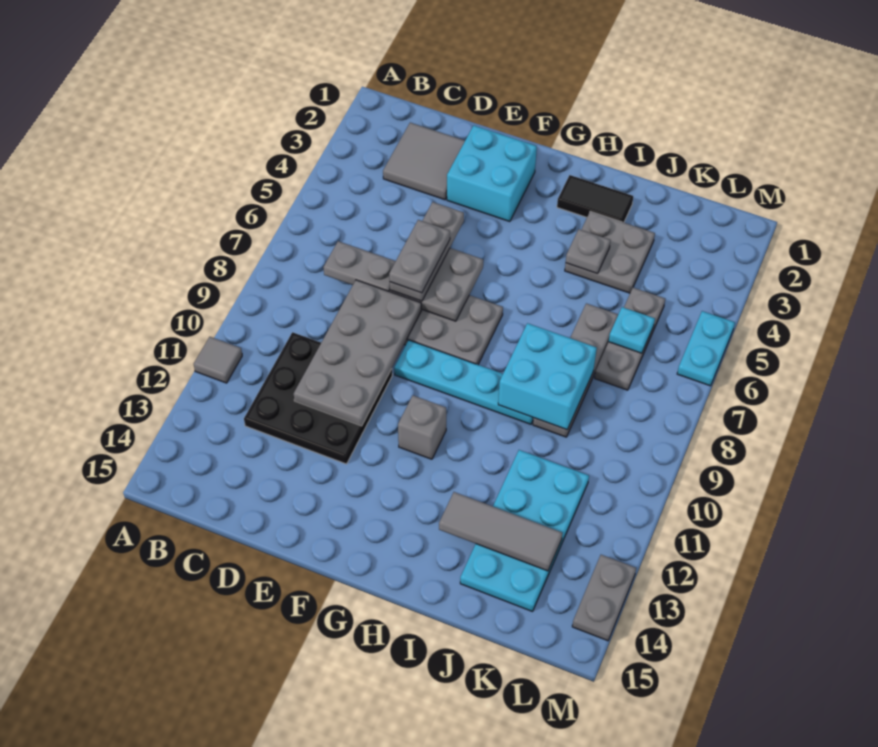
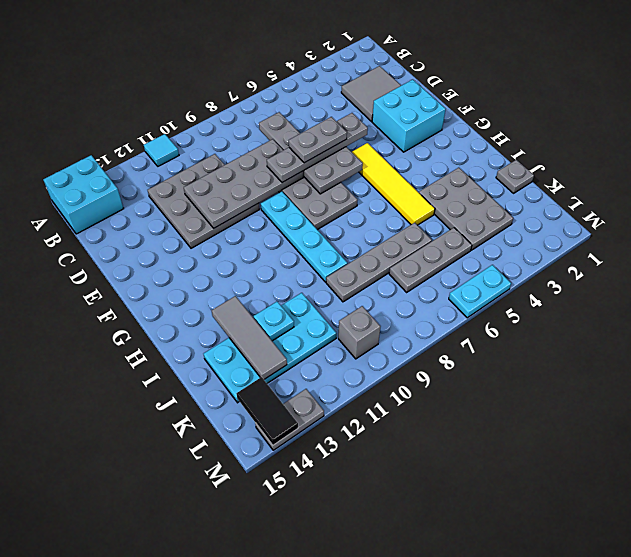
grey 1x1 tile [194,337,242,383] -> cyan 1x1 tile [144,134,179,166]
black 3x3 plate [244,332,392,464] -> grey 3x3 plate [148,154,259,248]
grey 1x3 plate [390,202,464,301] -> grey 1x4 plate [267,113,368,182]
none -> yellow 1x4 tile [352,143,435,225]
grey 1x1 brick [398,396,446,459] -> grey 1x1 brick moved to [338,306,381,359]
black 1x2 tile [557,175,633,222] -> black 1x2 tile moved to [237,377,298,445]
grey 2x2 plate [565,211,655,293] -> grey 2x3 plate [419,168,513,250]
grey 1x1 plate [566,229,611,273] -> grey 1x1 plate moved to [496,160,534,193]
cyan 2x2 brick [498,323,597,430] -> cyan 2x2 brick moved to [43,155,124,234]
cyan 1x1 plate [609,307,655,353] -> cyan 1x1 plate moved to [254,302,294,341]

